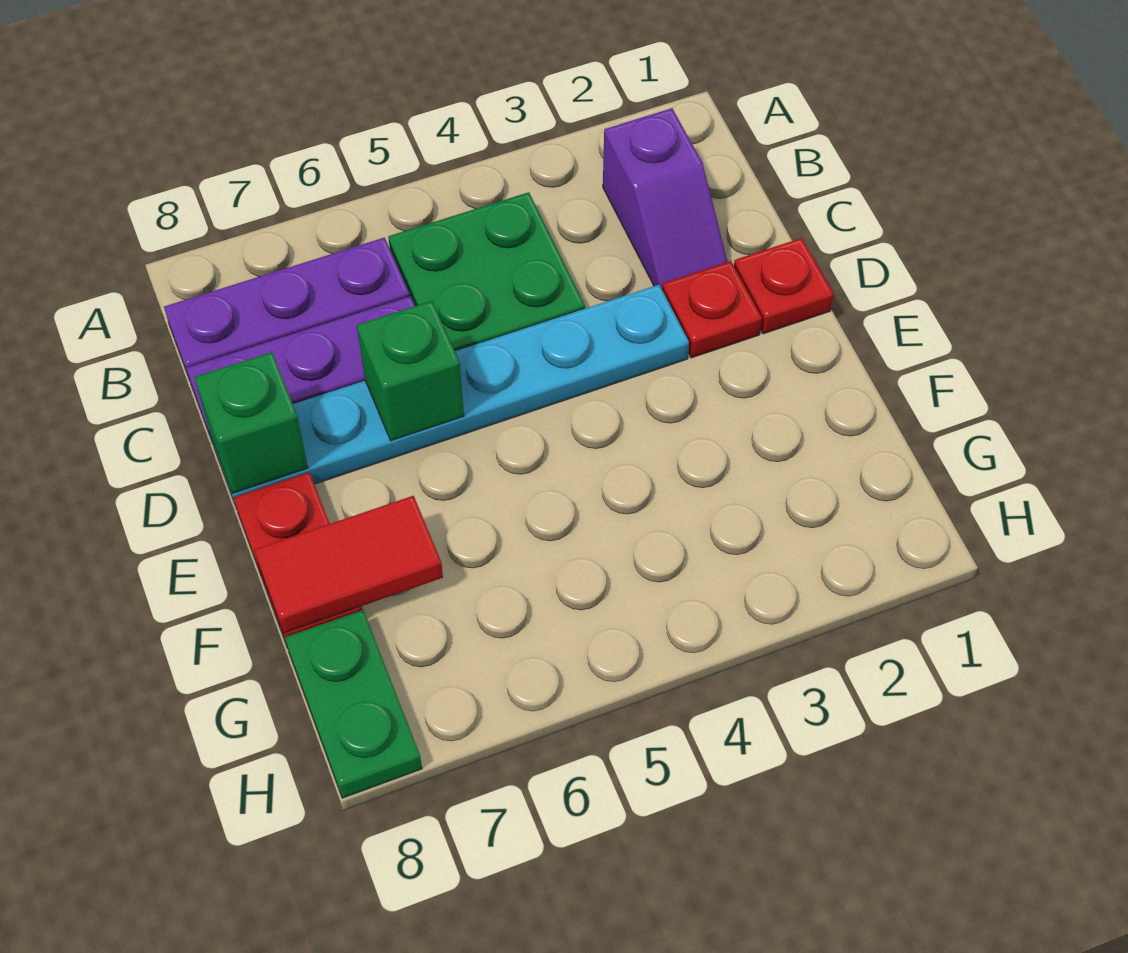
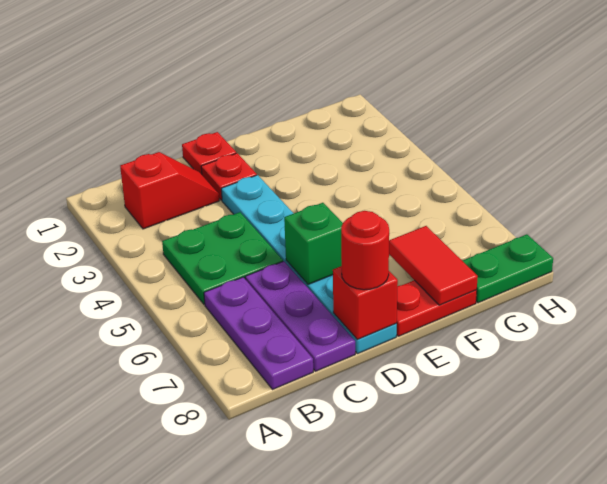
purple 1x2 slope [603,108,728,289] -> red 1x2 slope [120,152,219,229]
green 1x1 brick [194,352,308,494] -> red 1x1 brick [333,266,398,339]
none -> red 1x1 round brick [341,211,389,290]

